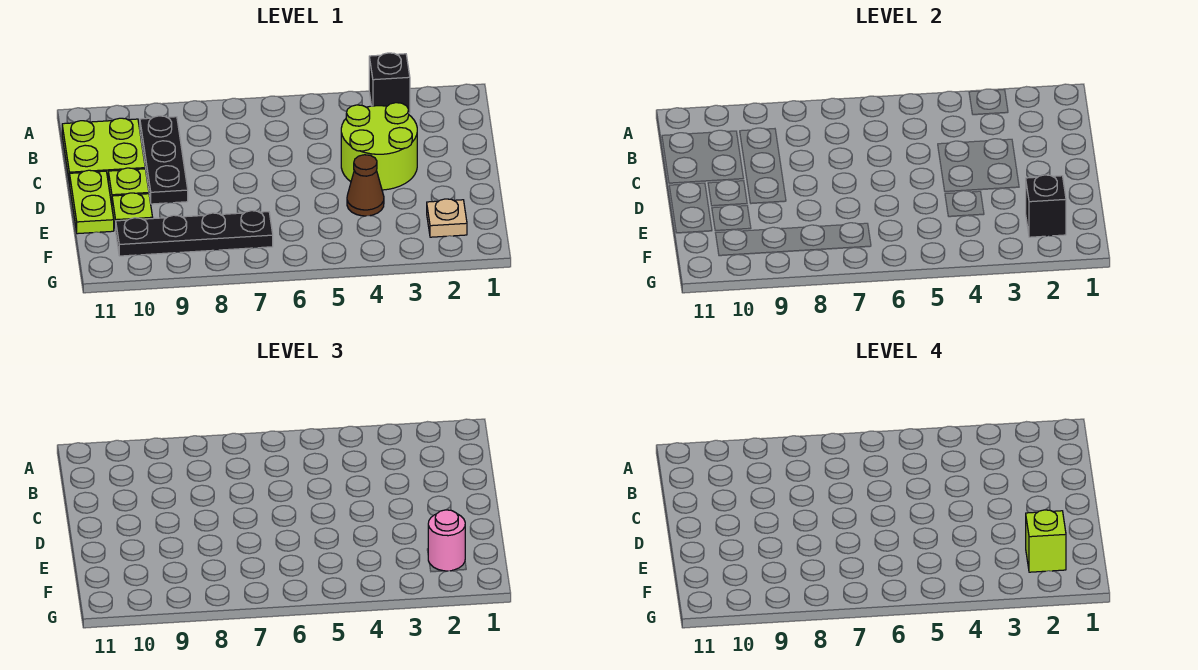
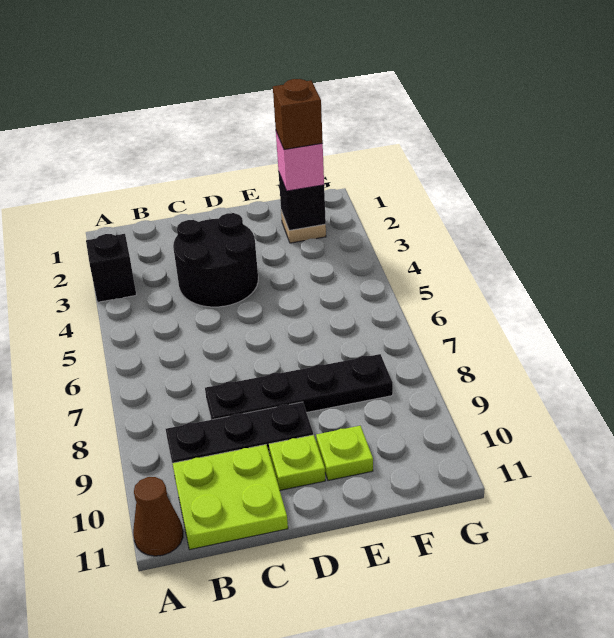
lime 2x2 round brick [341,103,417,190] -> black 2x2 round brick [173,213,258,307]
lime 1x2 plate [70,170,114,234] -> none
brown 1x1 cone [347,155,384,216] -> brown 1x1 cone moved to [133,477,183,556]
pink 1x1 round brick [428,510,465,571] -> pink 1x1 brick [276,132,324,191]
lime 1x1 brick [1026,510,1066,572] -> brown 1x1 brick [273,79,323,149]
black 1x4 plate [116,211,273,256] -> black 1x4 plate turned to [205,354,393,420]

